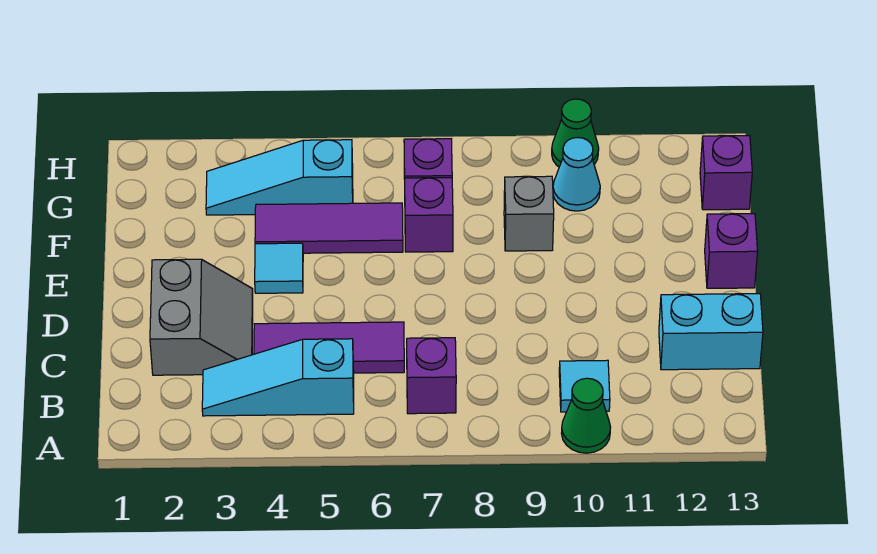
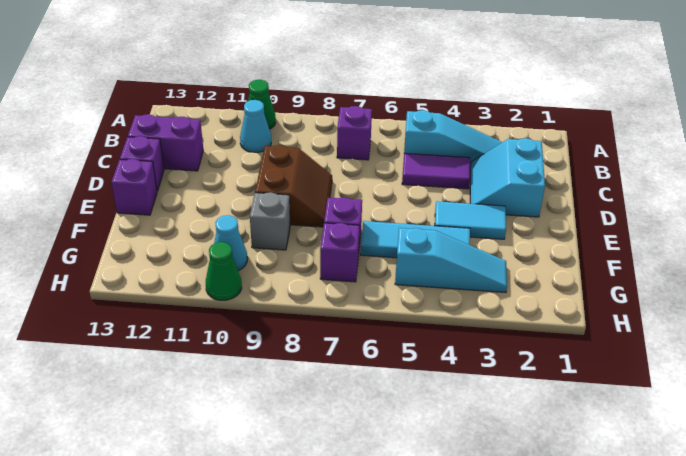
cyan 1x1 tile [559,360,610,412] -> cyan 1x1 cone [240,100,271,152]
grey 2x2 slope [150,259,253,375] -> cyan 2x2 slope [470,138,545,217]
purple 1x3 tile [254,322,404,373] -> purple 1x2 tile [402,153,470,189]
cyan 1x2 brick [659,294,763,370] -> purple 1x2 brick [128,114,203,171]
none -> brown 2x2 slope [255,145,332,227]
cyan 1x1 tile [255,243,303,293] -> cyan 1x2 tile [435,201,506,239]
purple 1x3 tile [255,203,403,253] -> cyan 1x3 tile [360,221,470,258]
purple 1x1 brick [700,136,752,210] -> purple 1x1 brick moved to [120,136,164,191]

